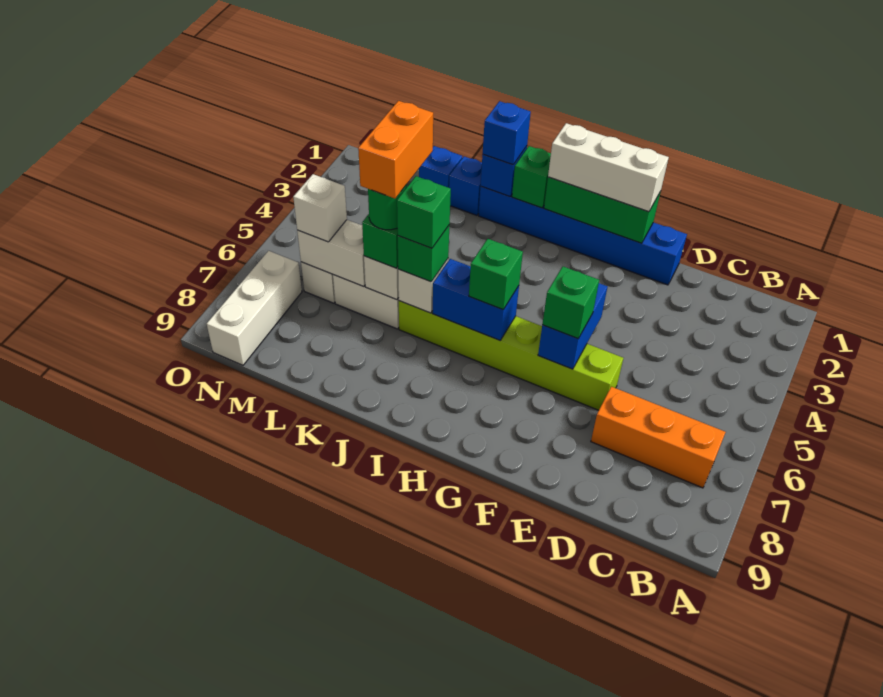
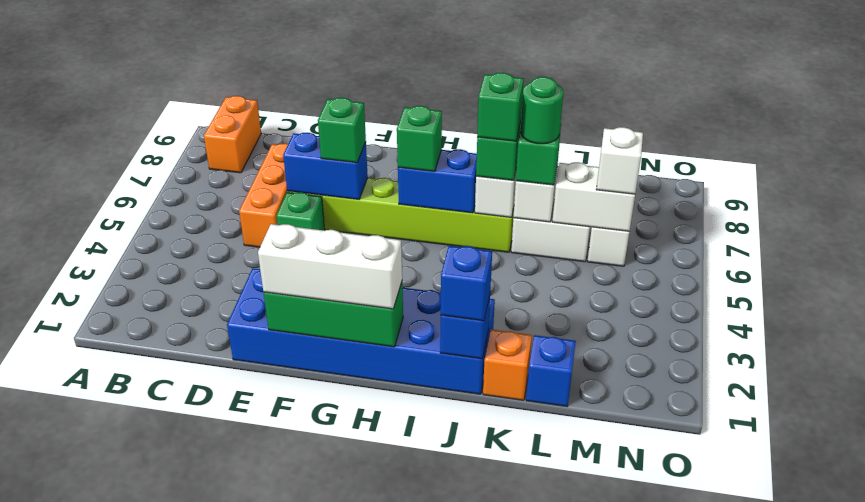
orange 1x3 brick [591,387,726,488] -> orange 1x3 brick turned to [239,143,288,247]
blue 1x6 brick [479,186,687,285] -> blue 2x6 brick [227,268,495,394]
blue 1x2 brick [538,283,608,369] -> blue 1x2 brick turned to [283,133,368,199]
green 1x1 brick [512,146,551,208] -> green 1x1 brick moved to [276,192,325,230]
blue 1x1 brick [449,156,482,215] -> orange 1x1 brick [483,330,532,400]
orange 1x2 brick [358,101,433,198] -> orange 1x2 brick moved to [204,96,261,173]
white 1x3 brick [207,251,302,365] -> none

